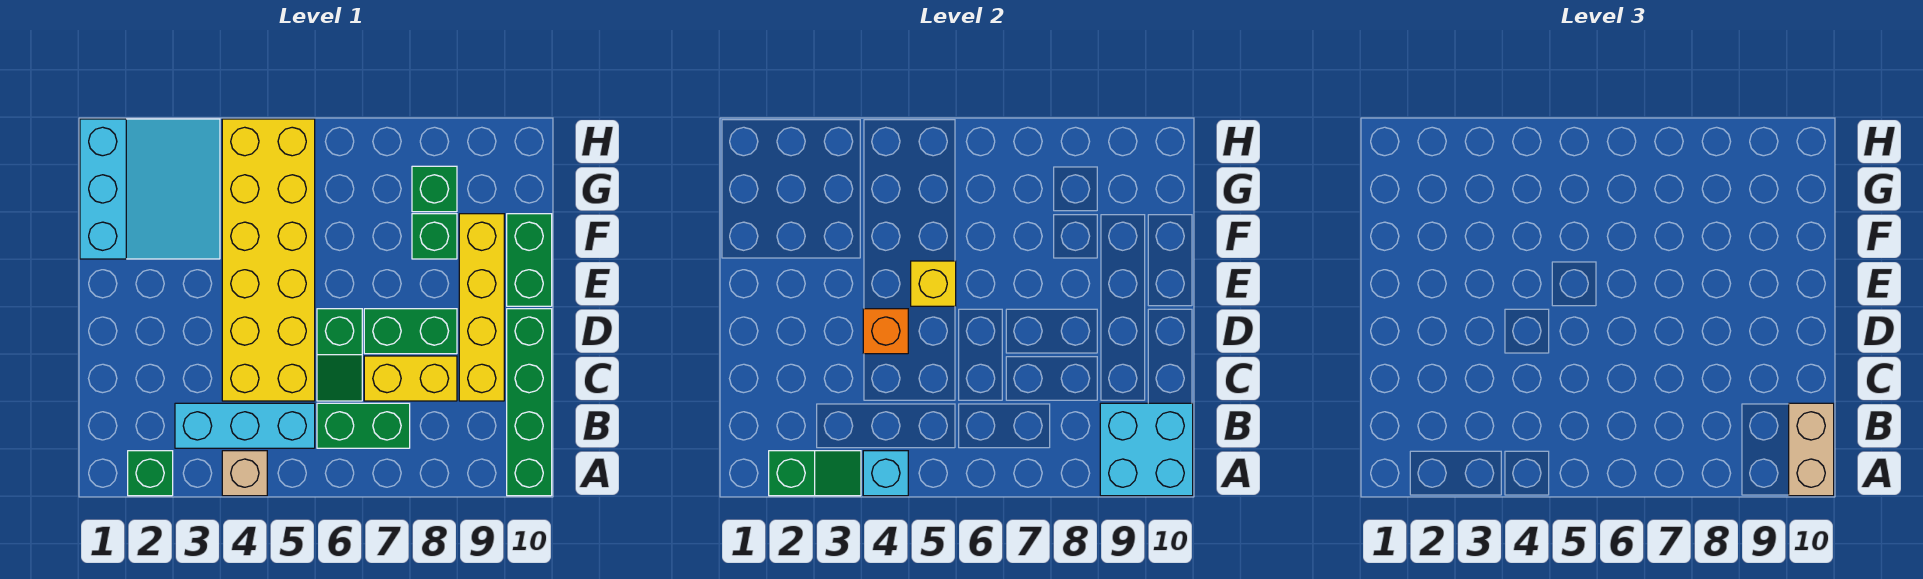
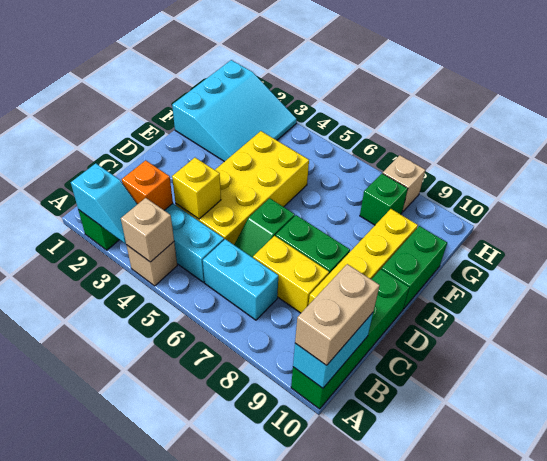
green 1x2 slope [769,451,861,496] -> cyan 1x2 slope [71,163,137,243]
cyan 1x1 brick [863,451,908,496] -> tan 1x1 brick [121,198,174,262]
cyan 2x2 brick [1100,403,1193,496] -> cyan 1x2 brick [293,313,373,388]
green 1x2 brick [317,403,410,448] -> cyan 1x2 brick [203,239,278,320]
yellow 2x6 brick [222,119,315,401] -> yellow 2x4 brick [175,131,309,245]
orange 1x1 brick [863,309,908,354] -> orange 1x1 brick moved to [122,160,173,210]
yellow 1x1 brick [911,261,956,306] -> yellow 1x1 brick moved to [172,158,221,219]
green 1x1 brick [412,214,457,259] -> none
none -> tan 1x1 brick [383,155,425,212]

